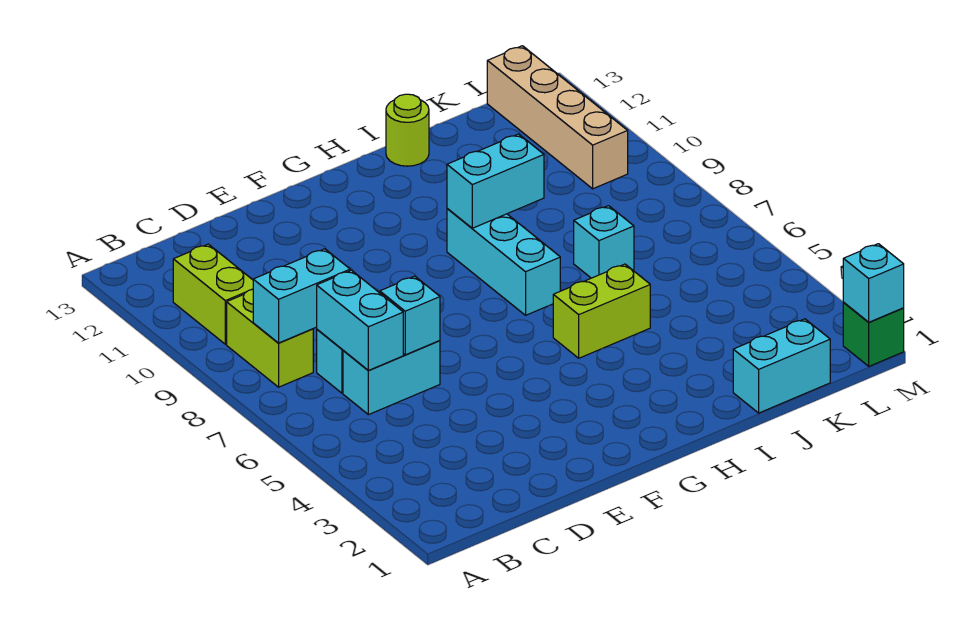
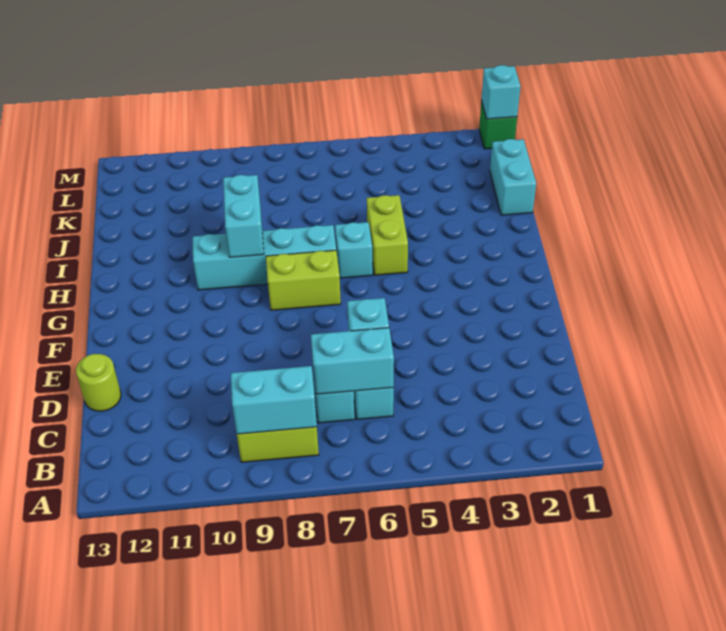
cyan 1x2 brick [253,249,350,343] -> cyan 1x2 brick turned to [231,366,317,434]
lime 1x2 brick [173,244,253,344] -> lime 1x2 brick moved to [266,250,341,310]
cyan 1x3 brick [447,208,560,315] -> cyan 1x4 brick [193,225,336,290]
lime 1x1 round brick [386,94,429,166] -> lime 1x1 round brick moved to [76,354,121,411]
cyan 1x1 brick [574,206,634,278] -> cyan 1x1 brick moved to [335,222,373,278]
tan 1x4 brick [487,46,628,189] -> none

